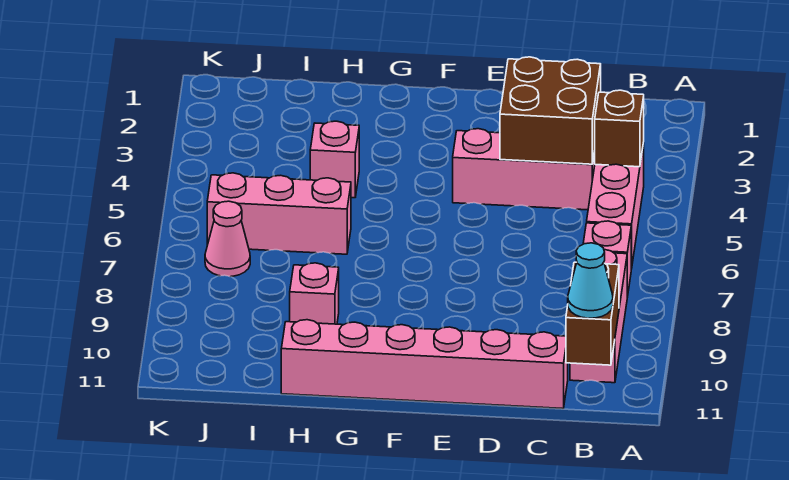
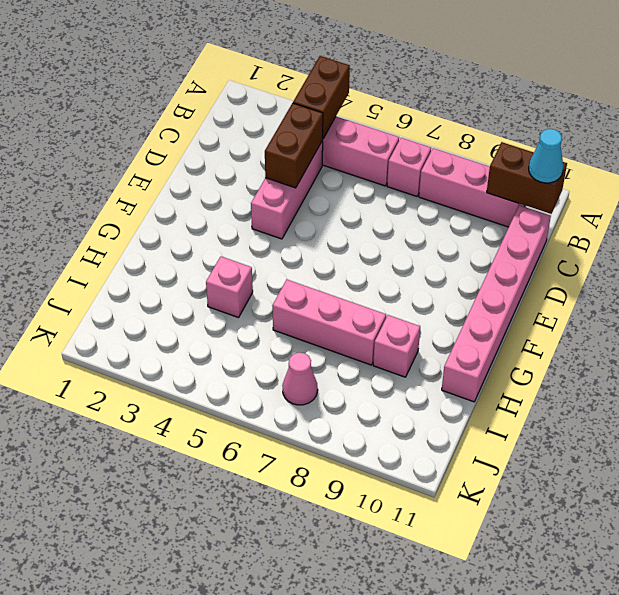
brown 1x1 brick [595,90,644,167] -> brown 1x2 brick [293,56,350,138]
brown 2x2 brick [500,57,601,164] -> brown 1x2 brick [265,103,323,188]
pink 1x3 brick [207,173,351,254] -> pink 1x3 brick turned to [272,280,386,365]

